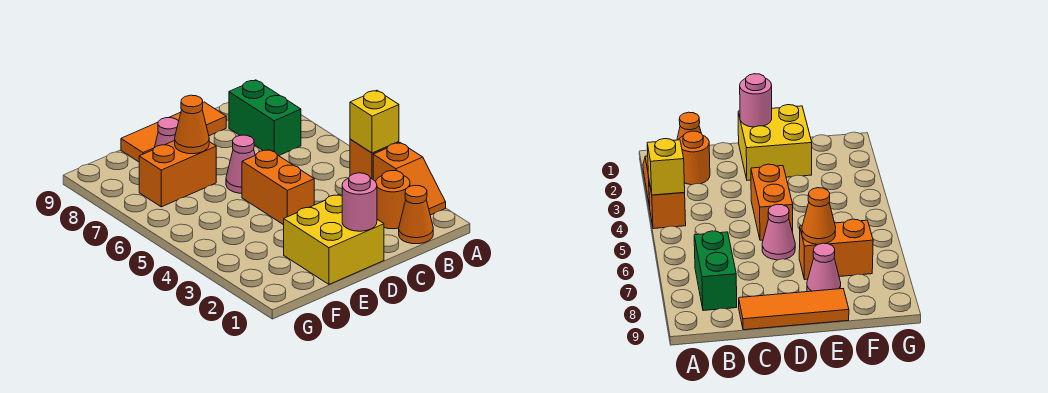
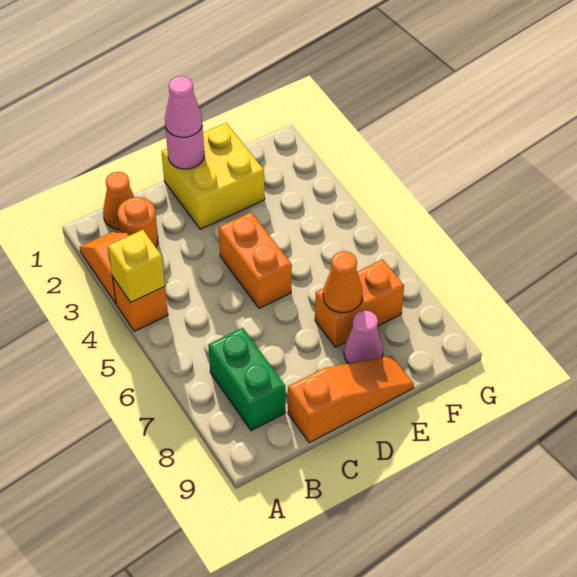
orange 1x3 tile [121,102,226,162] -> orange 1x3 slope [288,356,414,443]
pink 1x1 cone [226,135,255,193] -> pink 1x1 cone moved to [165,76,202,137]

